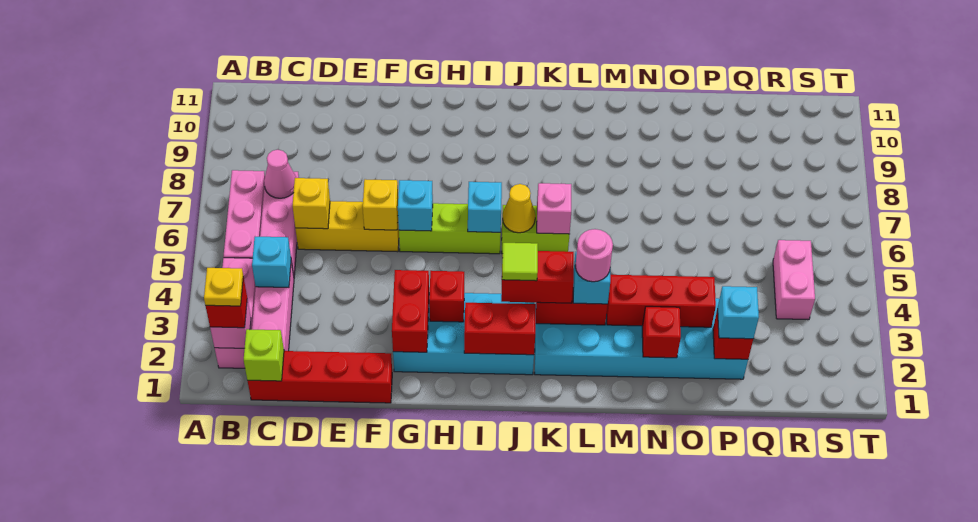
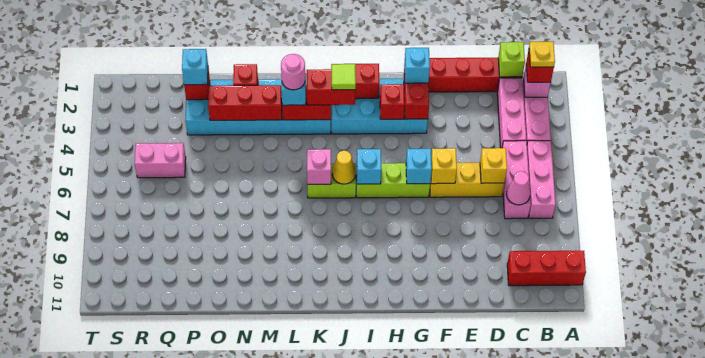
none -> red 1x3 brick [507,251,586,286]
cyan 1x1 brick [252,237,291,287] -> cyan 1x1 brick moved to [405,48,430,83]
pink 1x2 brick [773,240,815,320] -> pink 1x2 brick turned to [135,143,186,178]

